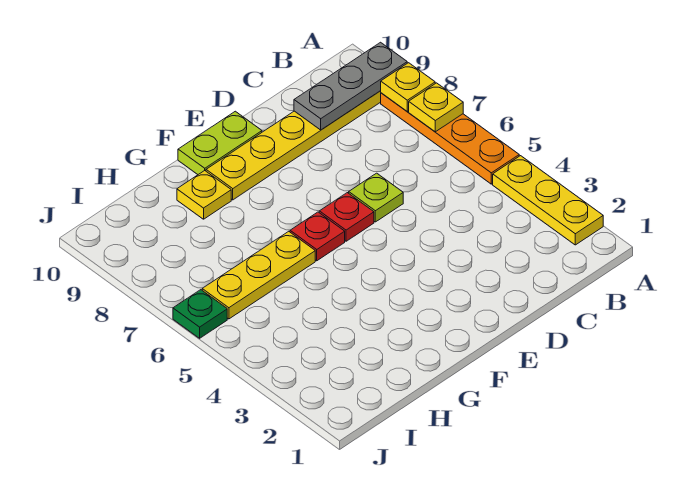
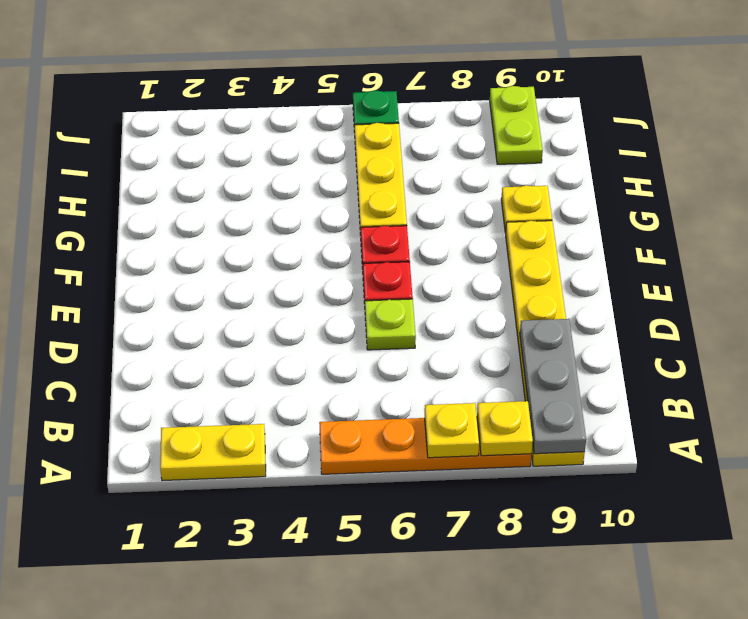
yellow 1x3 plate [493,156,603,245] -> yellow 1x2 plate [160,424,266,481]
lime 1x2 plate [178,111,262,174] -> lime 1x2 plate moved to [490,86,543,164]

